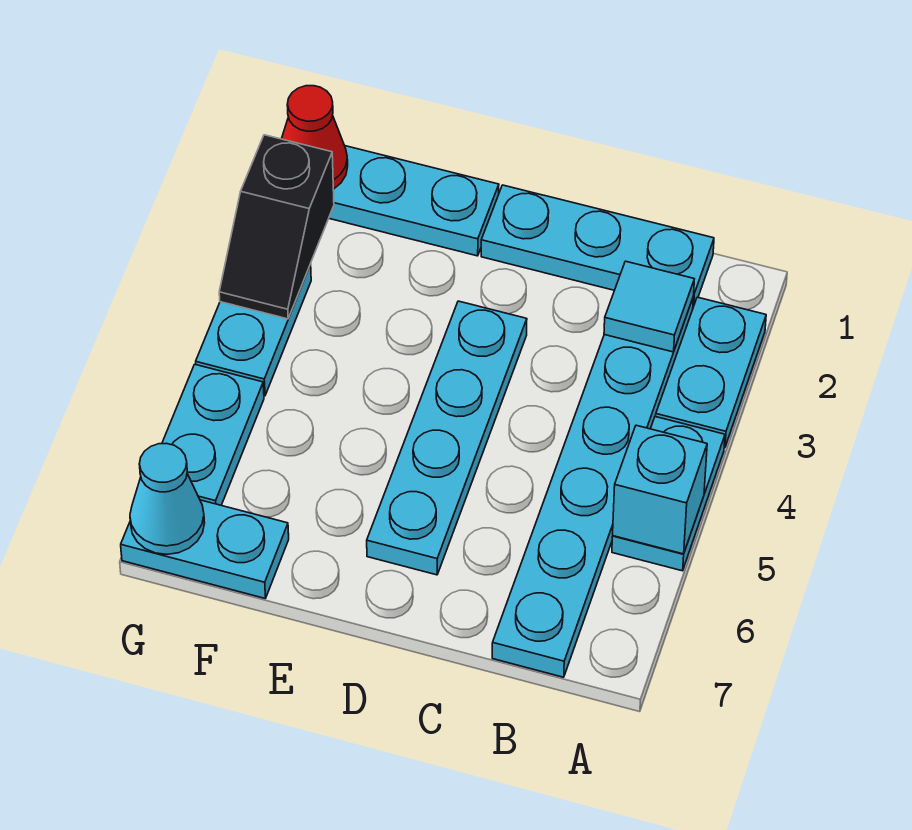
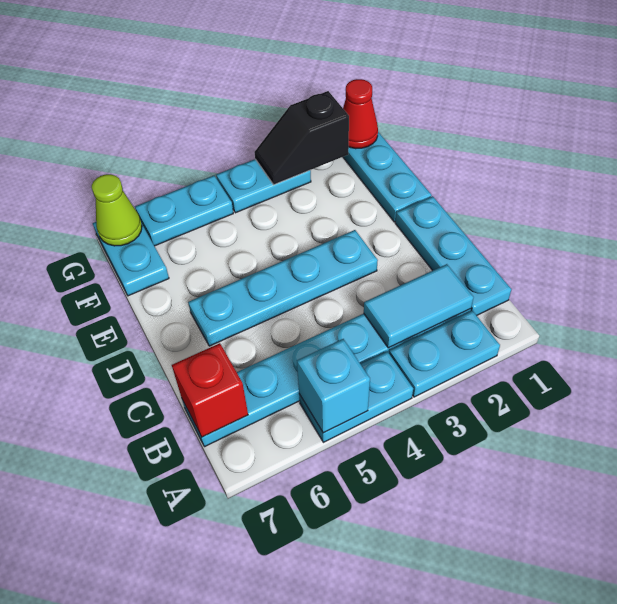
cyan 1x1 tile [604,261,694,352] -> cyan 1x2 tile [364,264,474,348]
none -> red 1x1 brick [172,343,248,437]
cyan 1x1 cone [130,443,205,554] -> lime 1x1 cone [92,174,142,246]

